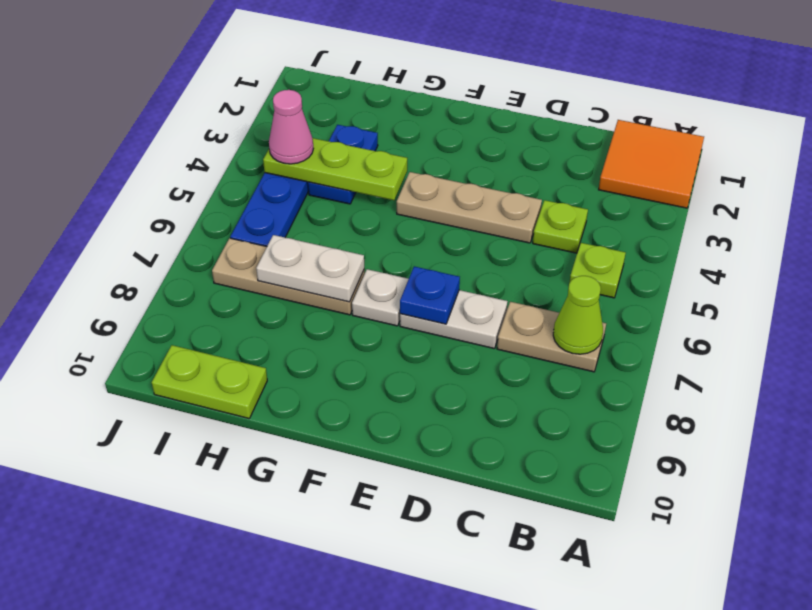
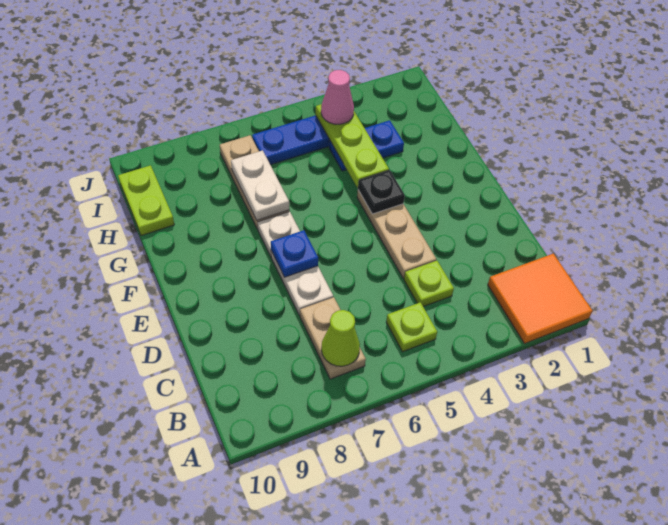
none -> black 1x1 plate [358,170,405,214]

